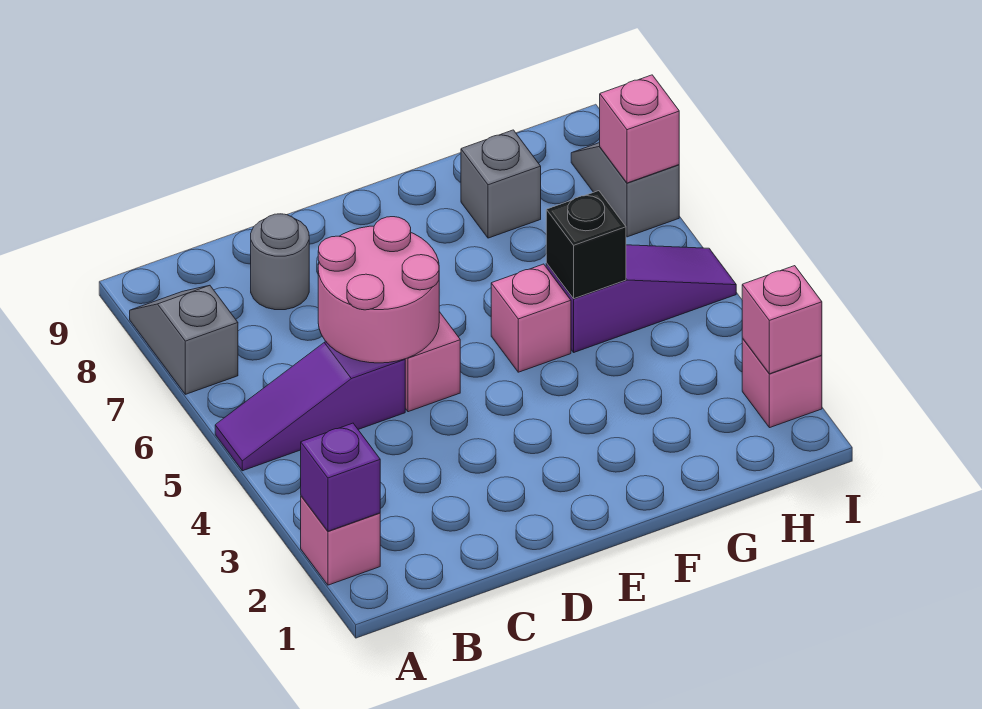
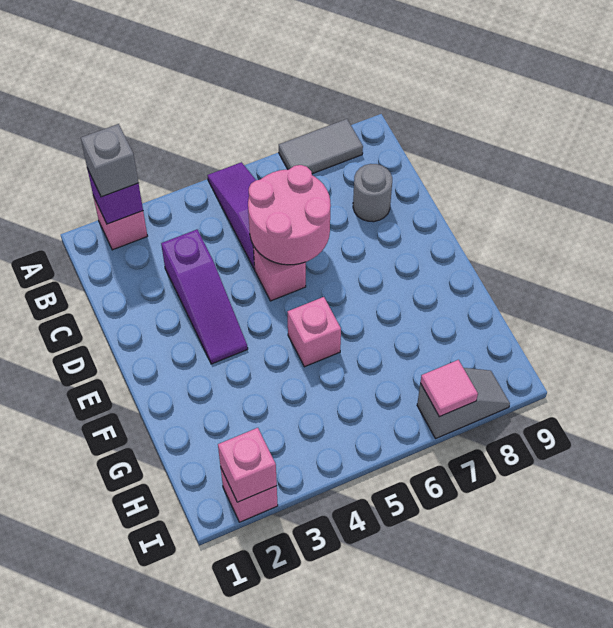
grey 1x2 slope [130,285,238,394] -> grey 1x2 tile [279,119,363,174]
purple 1x3 slope [546,245,736,352] -> purple 1x3 slope moved to [161,230,248,364]
black 1x1 brick [546,191,626,299] -> none
grey 1x1 brick [461,130,541,238] -> grey 1x1 brick moved to [81,124,138,197]
pink 1x1 brick [600,75,679,183] -> pink 1x1 tile [420,360,478,417]

